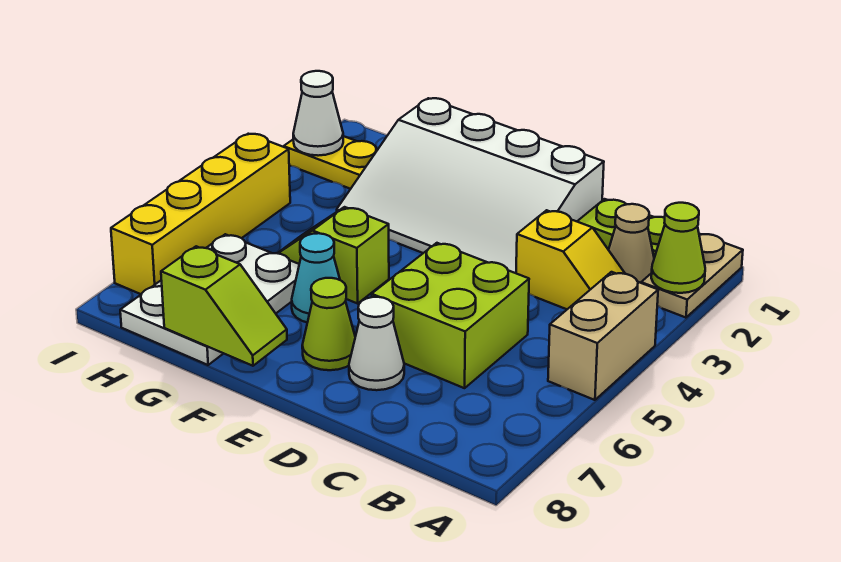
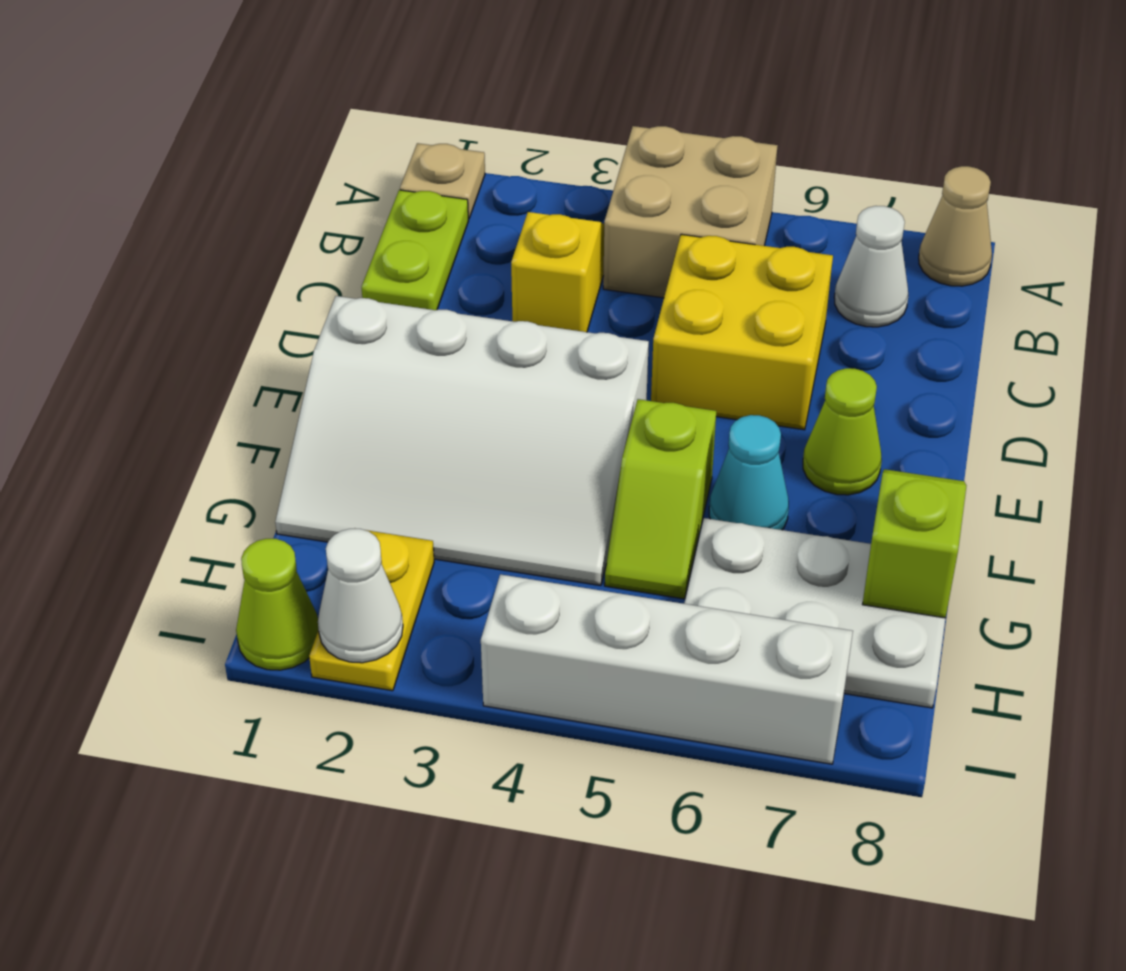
tan 1x2 plate [641,234,743,318] -> tan 1x1 plate [400,143,485,219]
lime 1x1 cone [651,203,705,293] -> lime 1x1 cone moved to [236,539,318,670]
tan 1x2 brick [548,272,658,400] -> tan 2x2 brick [603,126,778,298]
tan 1x1 cone [609,204,654,283] -> tan 1x1 cone moved to [919,166,992,286]
lime 2x2 brick [372,243,529,388] -> yellow 2x2 brick [651,234,833,430]
white 3x4 slope [337,98,604,273] -> white 3x4 slope turned to [275,296,649,586]
white 1x1 cone [349,297,404,390] -> white 1x1 cone moved to [834,206,908,327]
yellow 1x4 brick [111,134,290,294] -> white 1x4 brick [481,574,853,764]

